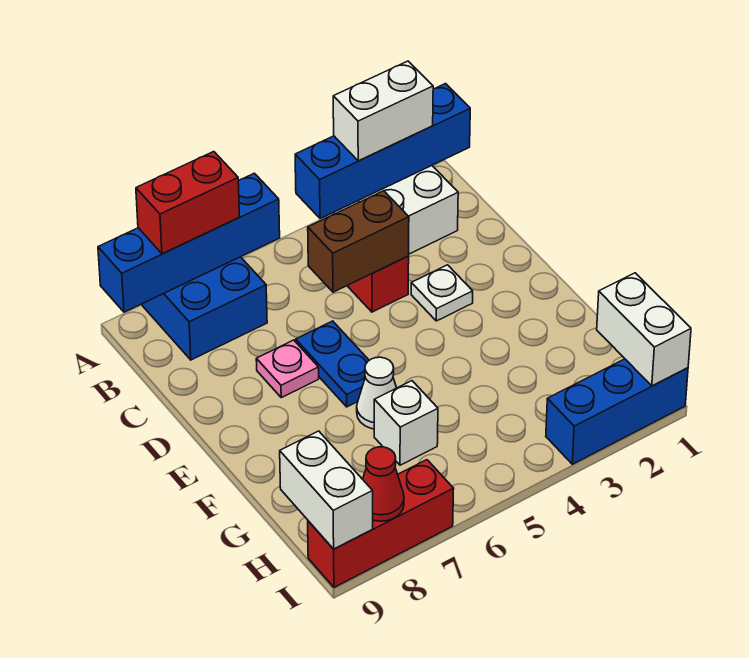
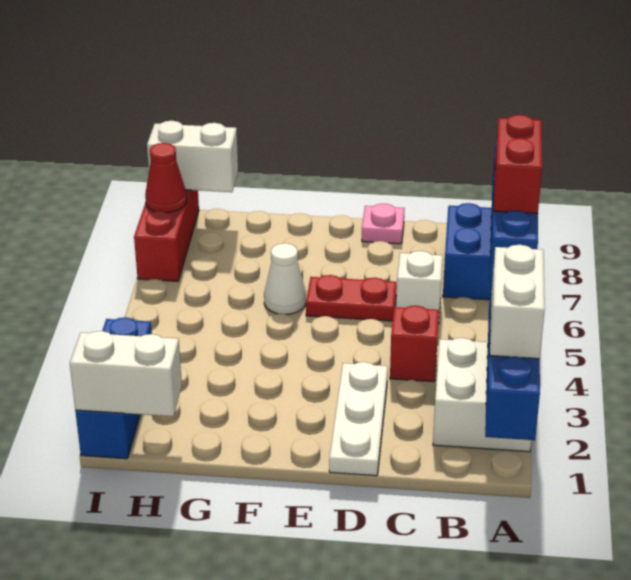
brown 1x2 brick [308,191,409,292] -> none
white 1x1 plate [411,265,473,321] -> white 1x3 plate [329,362,388,476]
blue 1x2 plate [296,321,369,407] -> red 1x2 plate [306,275,397,321]
pink 1x1 plate [256,340,319,398] -> pink 1x1 plate moved to [362,204,405,244]
white 1x1 brick [374,381,438,465] -> white 1x1 brick moved to [396,251,443,324]

